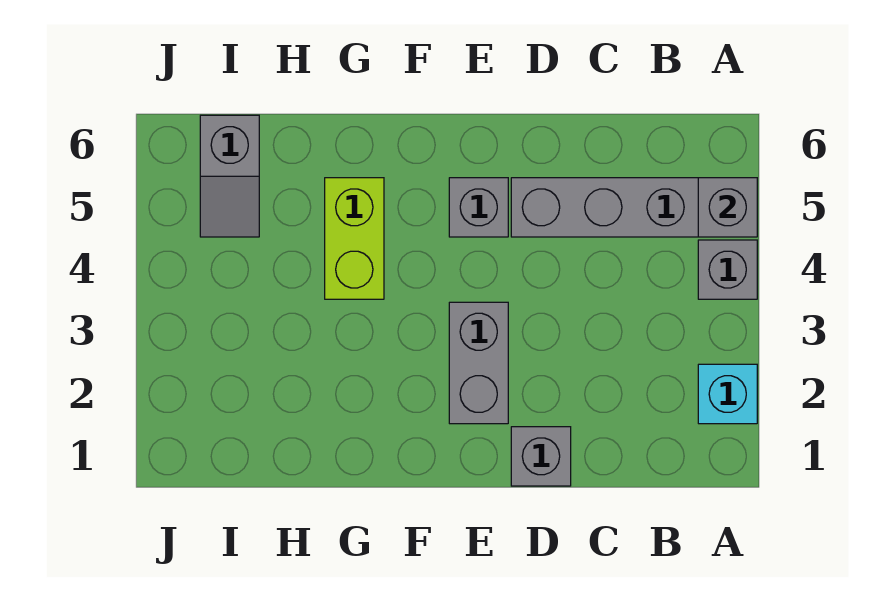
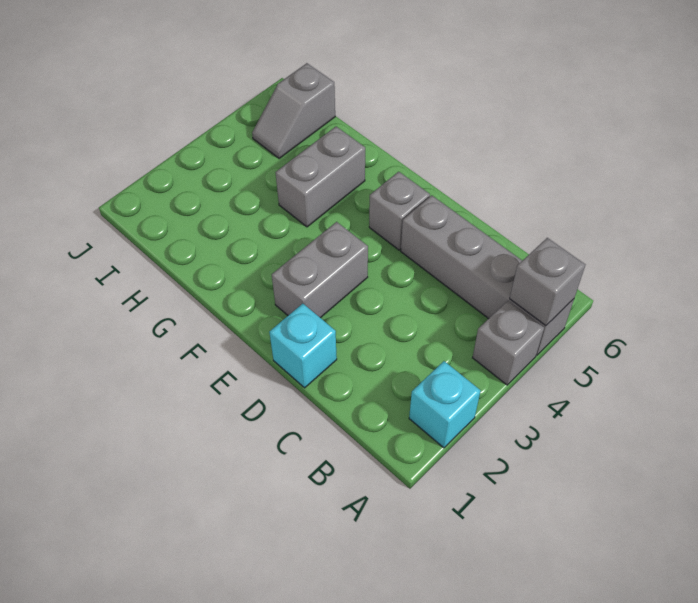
grey 1x1 brick [511,427,571,486] -> cyan 1x1 brick [269,304,337,388]
lime 1x2 brick [325,178,384,299] -> grey 1x2 brick [275,127,365,227]

